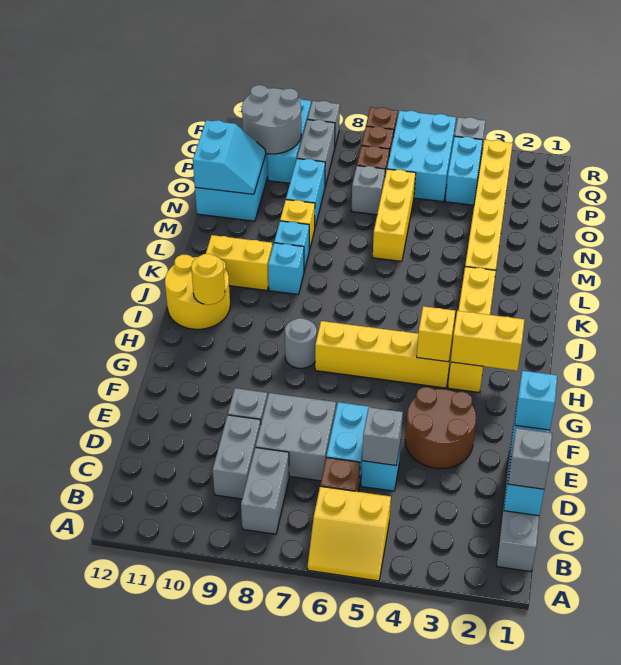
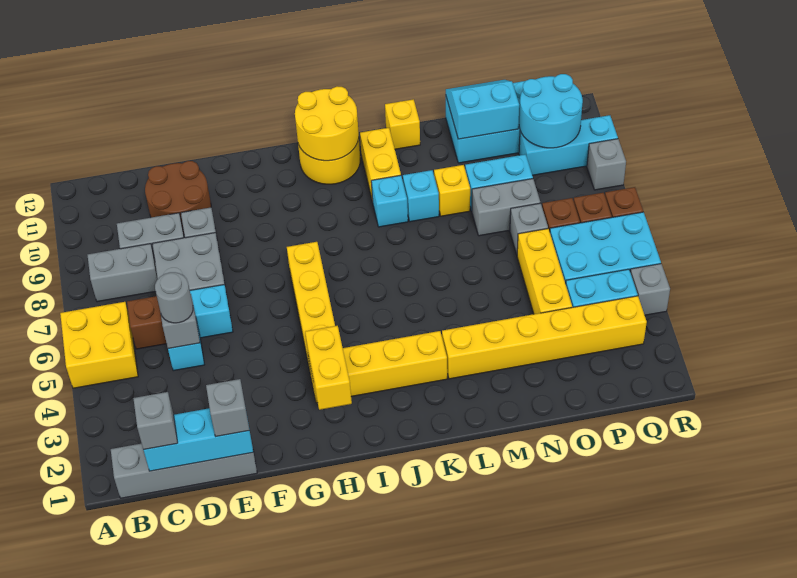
yellow 2x2 slope [308,486,391,581] -> yellow 2x2 brick [60,302,138,388]
cyan 1x1 brick [515,371,557,430] -> grey 1x1 brick [206,379,249,437]
brown 2x2 round brick [405,387,476,469] -> brown 2x2 round brick moved to [145,161,211,233]
yellow 1x1 brick [417,306,455,362] -> yellow 1x1 brick moved to [385,99,420,149]
grey 1x1 round brick [285,318,317,368] -> grey 1x1 round brick moved to [155,272,193,323]
yellow 1x1 round brick [191,254,225,305] -> yellow 2x2 round brick [295,86,359,161]
yellow 1x3 brick [373,169,416,261] -> yellow 1x3 brick turned to [517,229,572,314]
cyan 2x2 slope [193,120,266,194] -> cyan 2x2 slope turned to [446,80,519,139]
grey 1x2 brick [297,120,335,186] -> grey 1x2 brick moved to [472,179,540,236]
grey 2x2 round brick [242,85,301,154] -> cyan 2x2 round brick [519,74,583,148]

